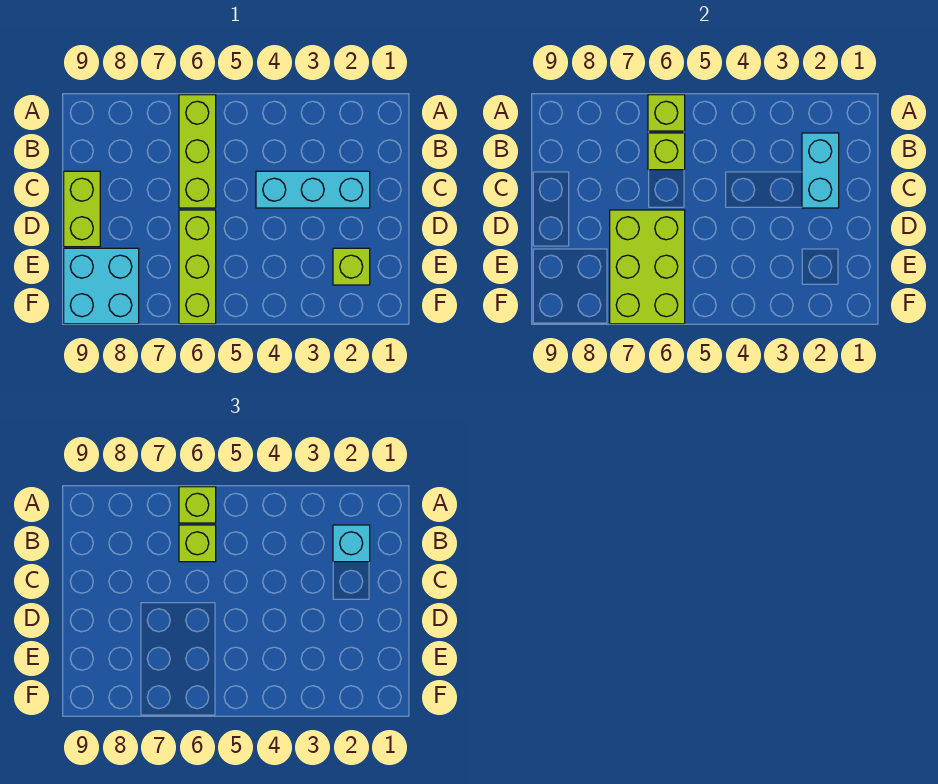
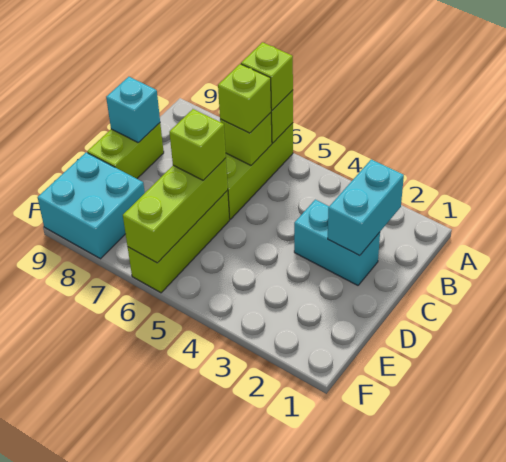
cyan 1x1 brick [333,525,370,562] -> cyan 1x1 brick moved to [106,77,160,143]
cyan 1x3 brick [256,171,370,208] -> cyan 1x2 brick [294,200,380,285]
lime 2x3 brick [610,210,685,324] -> lime 1x3 brick [123,158,228,263]
lime 1x1 brick [333,248,370,285] -> lime 1x1 brick moved to [170,109,226,180]

